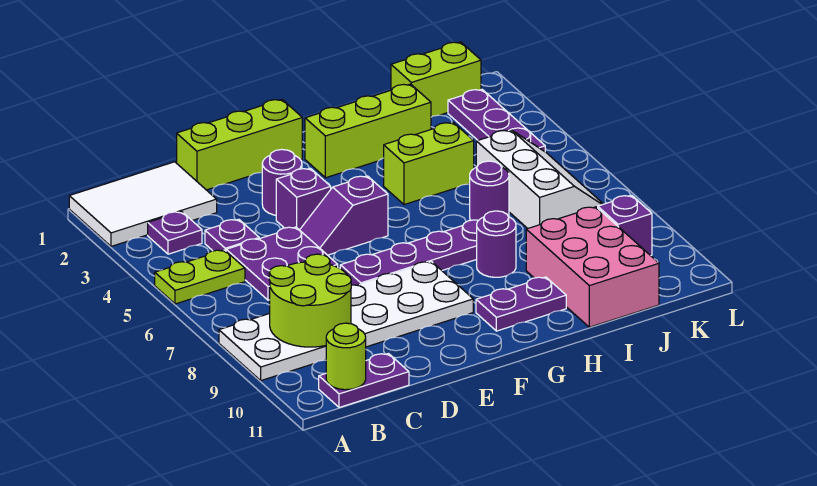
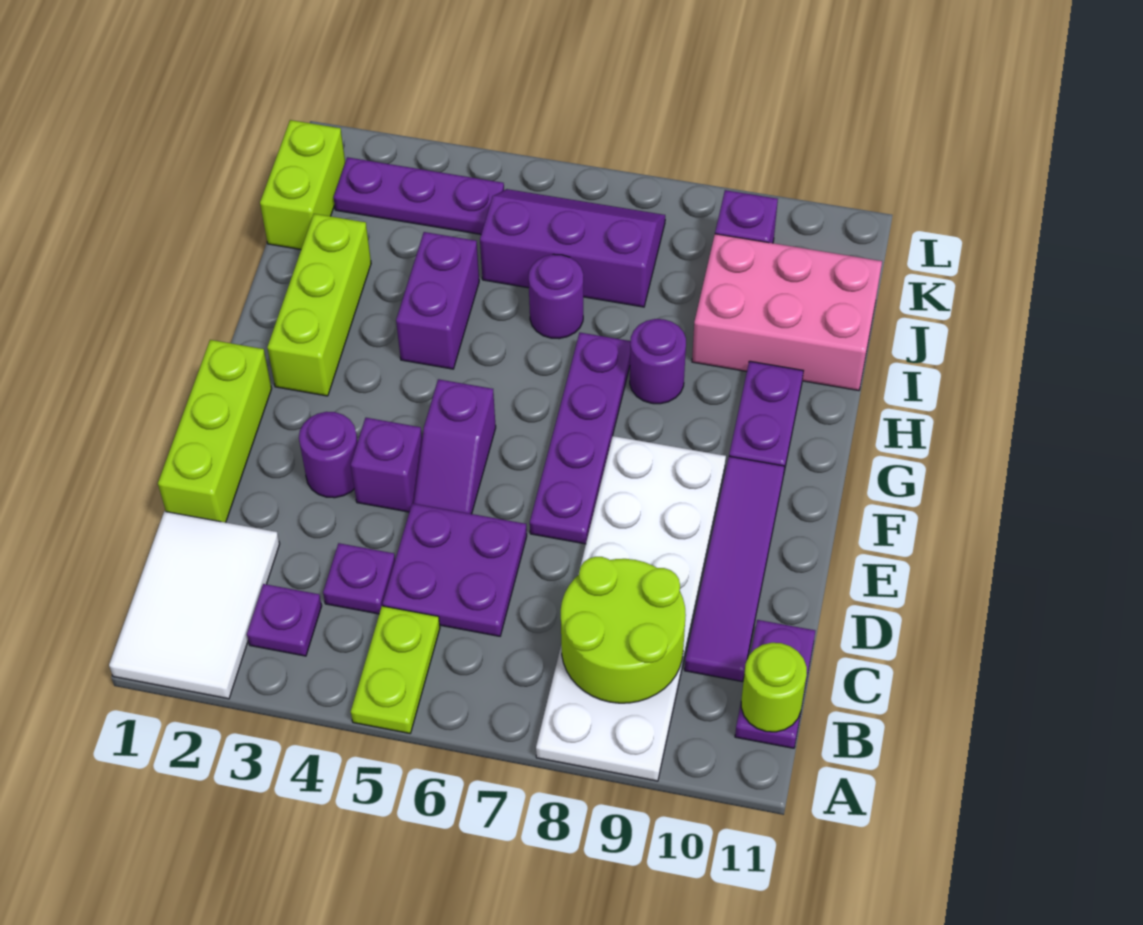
none -> purple 1x4 tile [685,456,785,682]
lime 1x2 brick [384,122,474,205] -> purple 1x2 brick [396,232,479,369]
white 2x3 slope [476,130,603,229] -> purple 2x3 slope [480,189,665,307]

